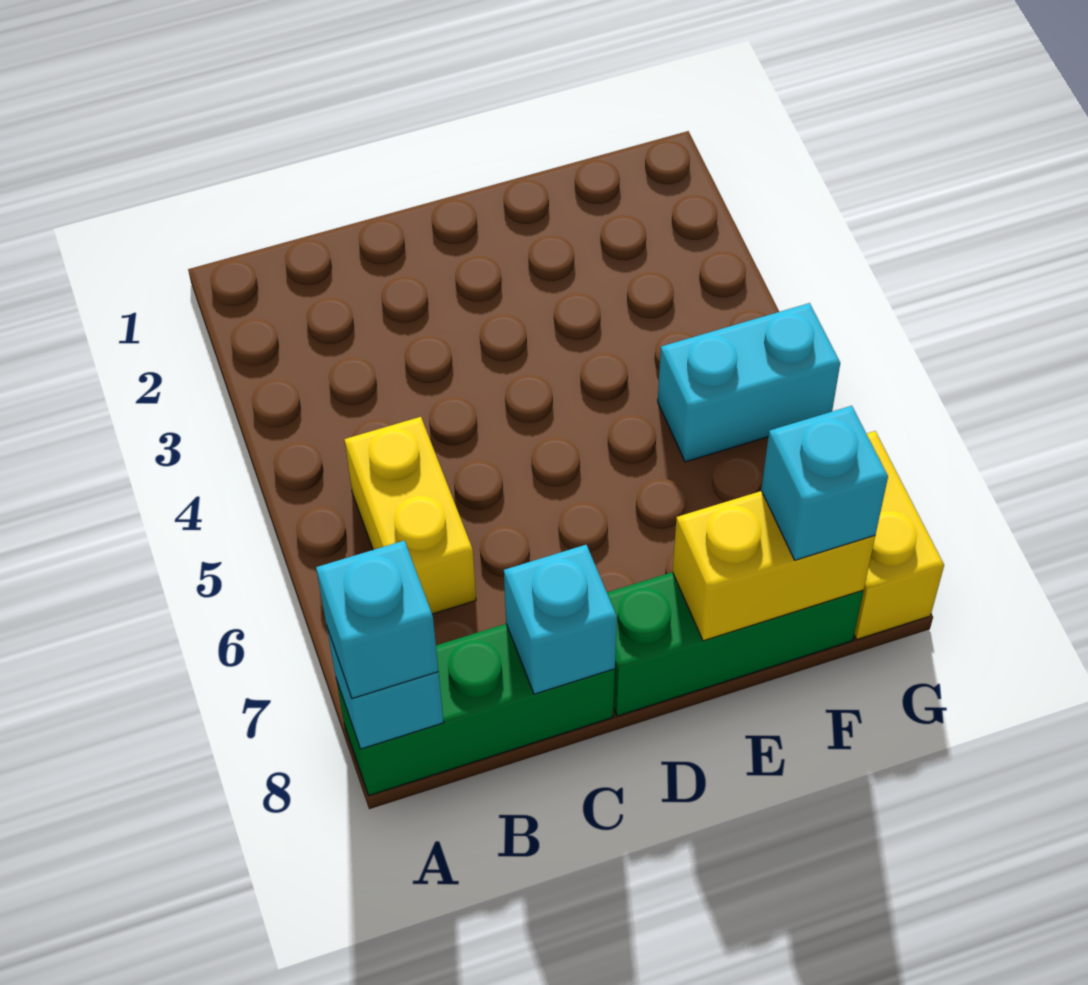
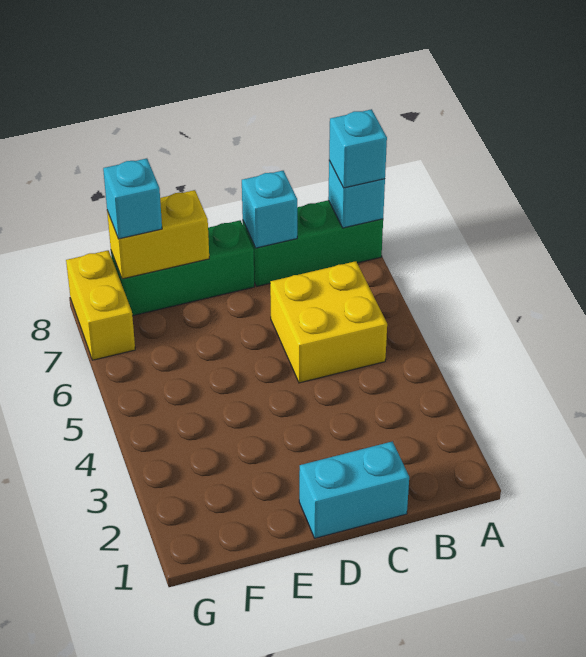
yellow 1x2 brick [344,417,476,614] -> yellow 2x2 brick [270,261,387,383]
cyan 1x2 brick [658,303,840,462] -> cyan 1x2 brick moved to [299,441,409,538]

